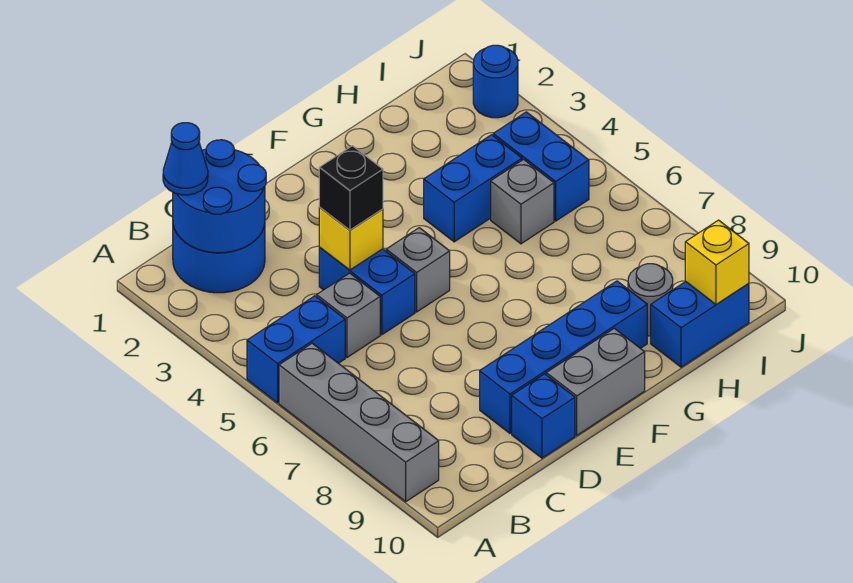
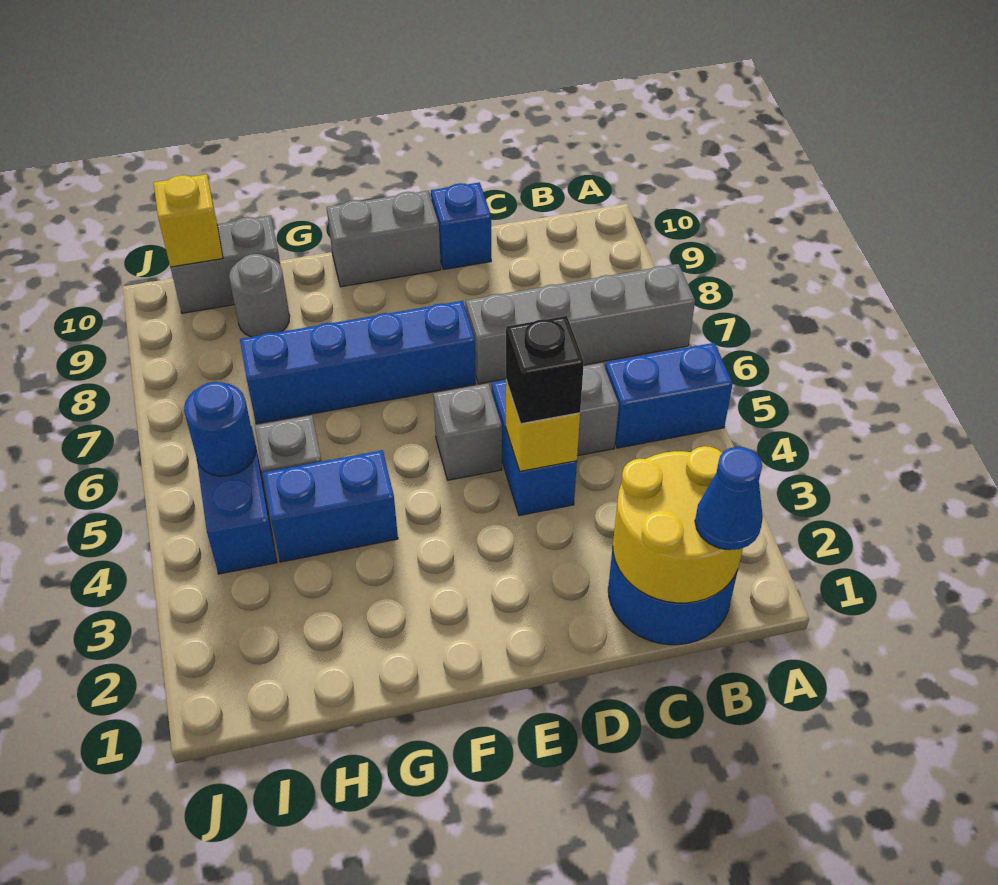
grey 1x4 brick [279,343,439,502] -> grey 1x4 brick turned to [466,264,695,384]
blue 2x2 round brick [173,140,266,253] -> yellow 2x2 round brick [613,446,743,603]
blue 1x4 brick [480,281,647,433] -> blue 1x4 brick moved to [240,301,476,424]
blue 1x2 brick [651,282,749,367] -> grey 1x2 brick [171,216,280,313]
blue 1x1 round brick [473,45,518,118] -> blue 1x1 round brick moved to [184,382,256,476]

